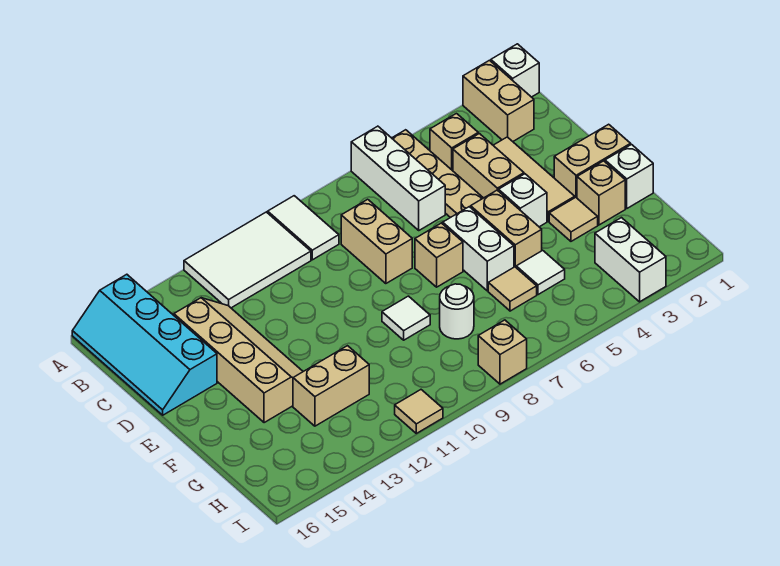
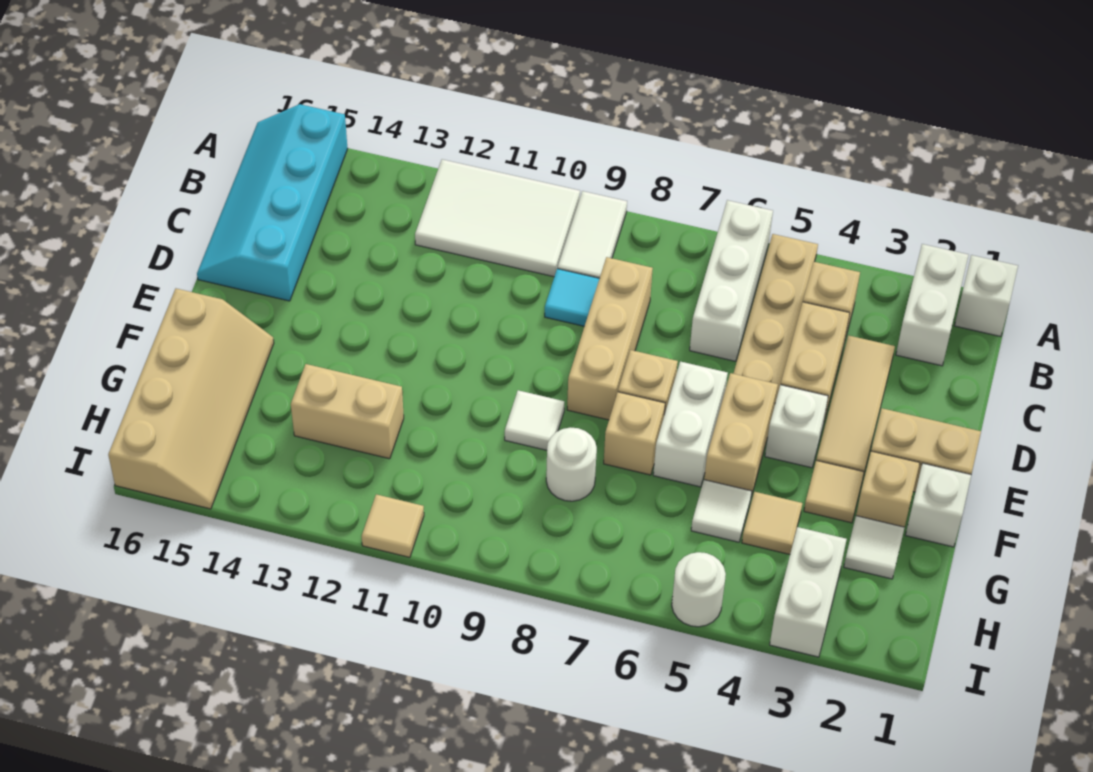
tan 1x2 brick [463,60,534,141] -> white 1x2 brick [896,244,968,366]
tan 1x2 brick [341,199,412,284] -> tan 1x3 brick [567,257,653,420]
none -> cyan 1x1 tile [545,269,599,326]
tan 2x4 slope [174,298,303,423] -> tan 2x4 slope moved to [108,289,274,509]
none -> white 1x1 tile [844,516,905,579]
tan 1x1 tile [488,267,537,311] -> tan 1x1 tile moved to [742,492,802,554]
none -> white 1x1 round brick [672,552,726,627]
tan 1x1 brick [478,320,527,384] -> tan 1x1 brick moved to [604,392,665,475]

